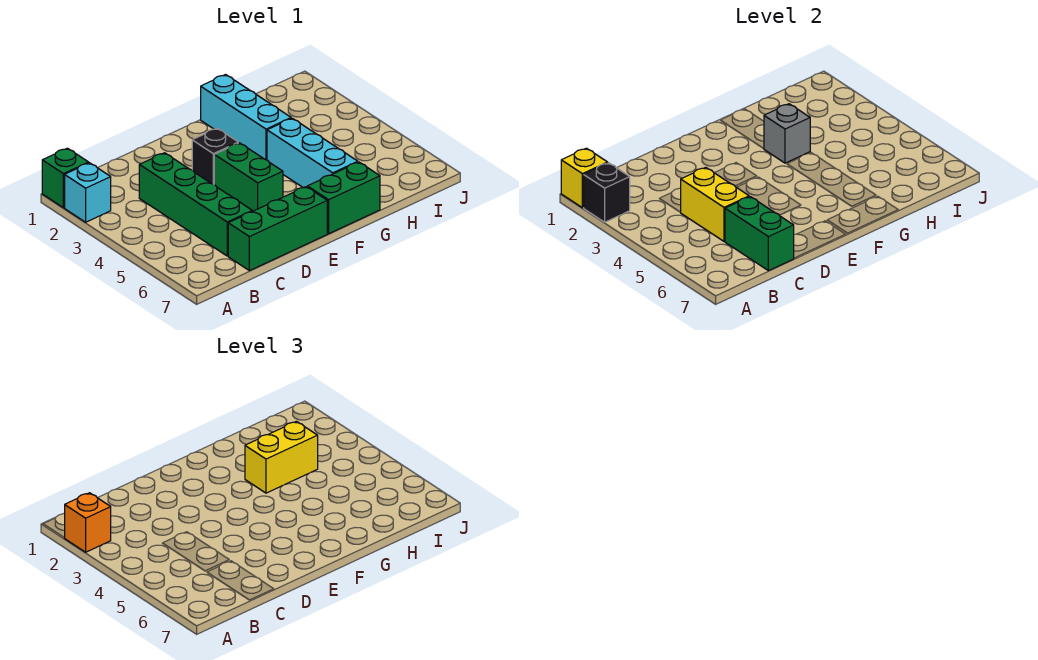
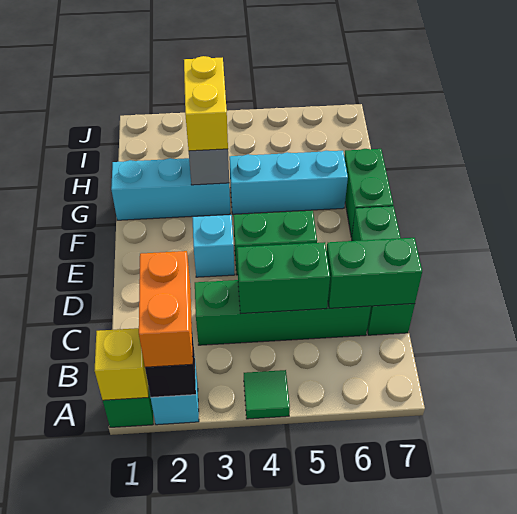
orange 1x1 brick [65,493,111,552] -> orange 1x2 brick [139,251,193,367]
none -> green 1x1 tile [244,370,290,419]
yellow 1x2 brick [680,167,749,241] -> green 1x2 brick [237,242,330,314]
black 1x1 brick [192,128,238,184] -> cyan 1x1 brick [192,215,235,277]

